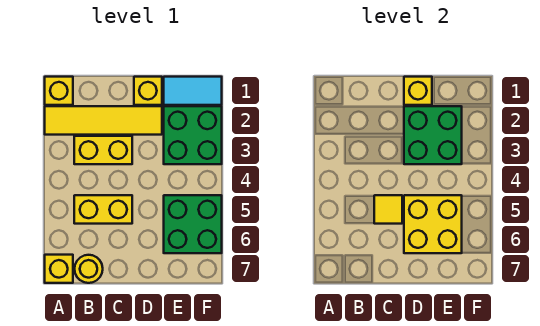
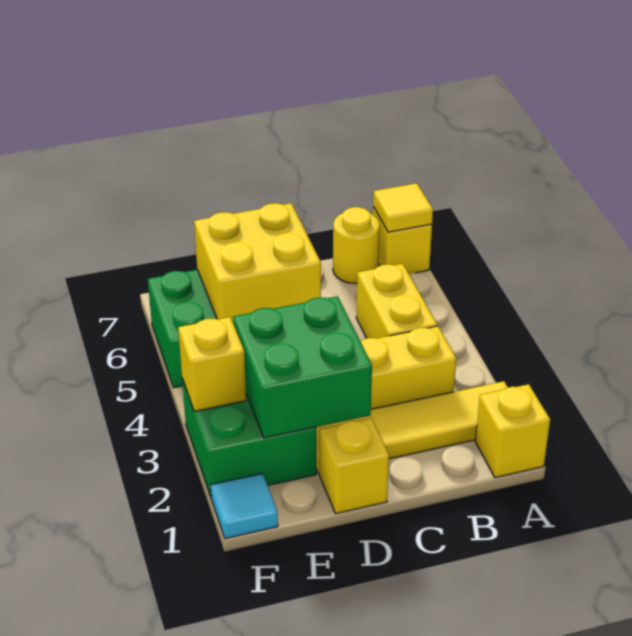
yellow 1x2 brick [74,195,132,224] -> yellow 1x2 brick turned to [356,264,437,338]
yellow 1x1 tile [374,195,402,224] -> yellow 1x1 tile moved to [373,183,433,232]
yellow 1x1 brick [404,77,432,105] -> yellow 1x1 brick moved to [178,317,246,411]
cyan 1x2 tile [164,77,222,105] -> cyan 1x1 tile [211,473,278,539]

